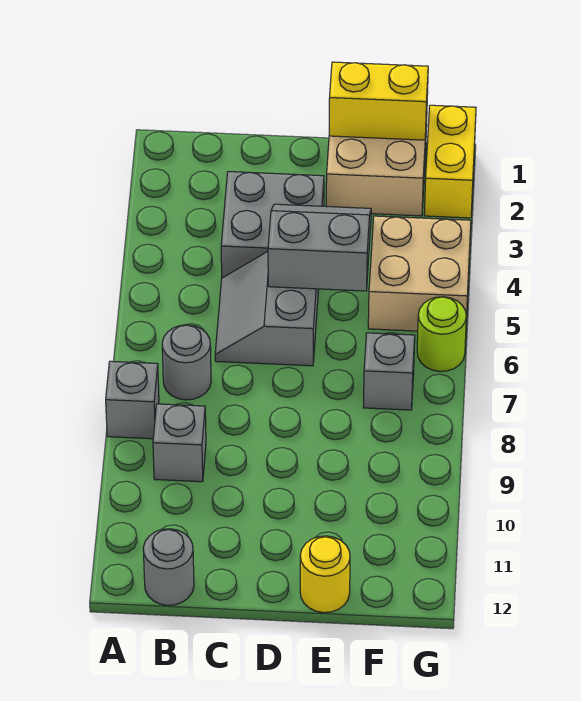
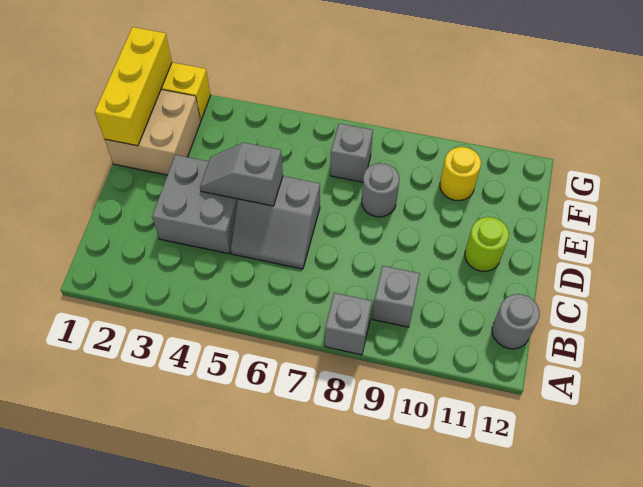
grey 1x1 round brick [162,325,211,400] -> grey 1x1 round brick moved to [362,163,399,217]
grey 2x2 slope [268,204,371,291] -> grey 1x2 slope [200,142,283,206]
yellow 1x2 brick [329,62,428,140] -> yellow 1x3 brick [95,27,172,146]
yellow 1x1 round brick [300,536,350,613] -> yellow 1x1 round brick moved to [440,147,481,201]
tan 2x2 brick [368,216,471,331] -> none
lime 1x1 round brick [417,297,466,371] -> lime 1x1 round brick moved to [465,217,509,271]

